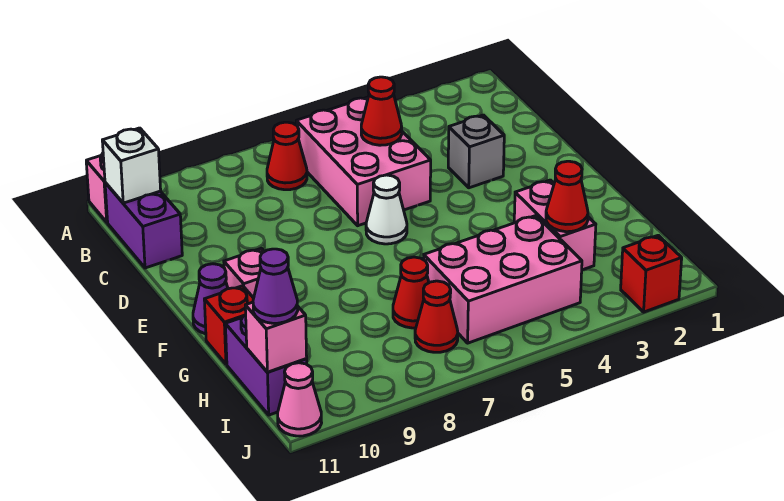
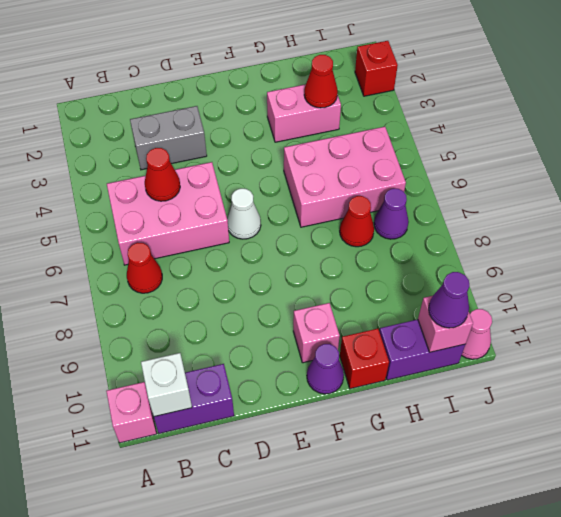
grey 1x1 brick [448,115,504,188] -> grey 1x2 brick [130,106,207,170]
pink 2x3 brick [424,216,582,343] -> pink 2x3 brick turned to [284,127,406,227]
red 1x1 cone [415,281,458,352] -> purple 1x1 cone [374,189,409,239]

